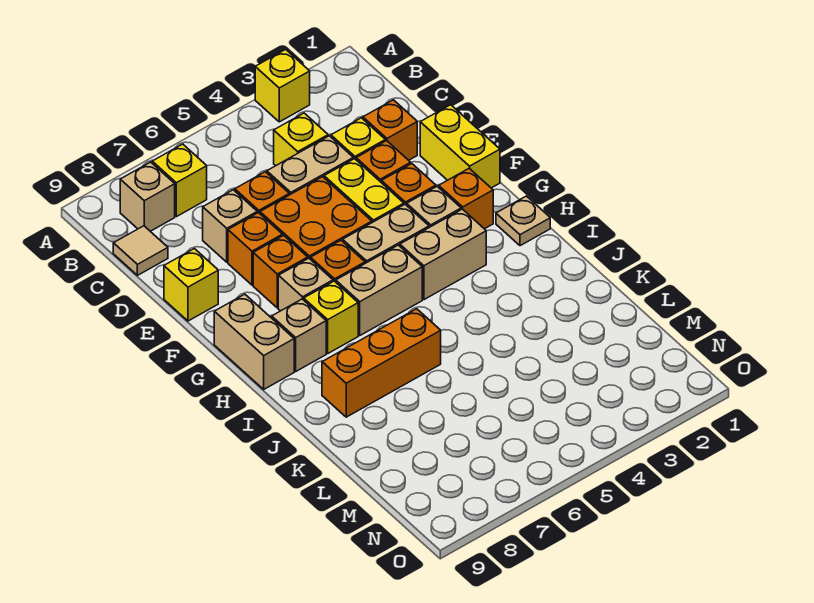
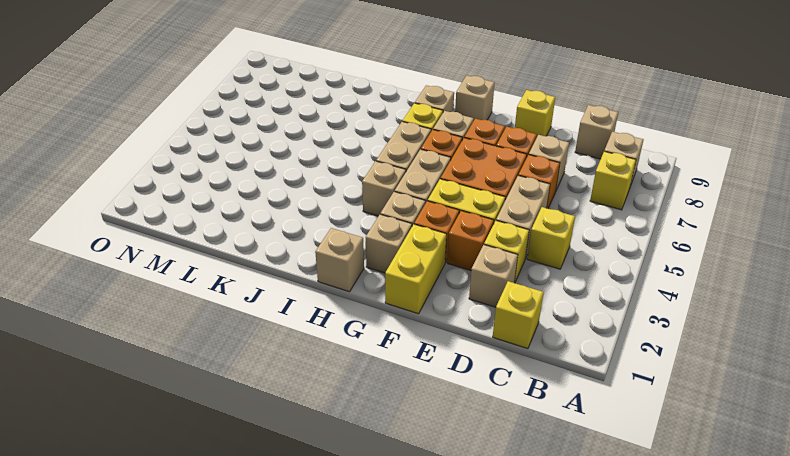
yellow 1x1 brick [255,49,310,122] -> yellow 1x1 brick moved to [493,281,544,349]
tan 1x1 tile [113,226,168,275] -> tan 1x1 brick [575,105,618,159]
orange 1x1 brick [363,100,417,160] -> tan 1x1 brick [469,245,518,307]
yellow 1x2 brick [420,105,500,188] -> yellow 1x2 brick turned to [385,224,446,314]
orange 1x1 brick [439,168,493,229] -> tan 1x1 brick [366,214,412,273]
tan 1x2 brick [214,294,294,389] -> tan 1x1 brick [455,76,495,121]
tan 1x1 plate [496,196,550,246] -> tan 1x1 brick [315,228,364,292]
tan 1x2 brick [400,209,486,300] -> tan 1x1 brick [362,161,406,216]
orange 1x3 brick [322,309,441,417] -> none

